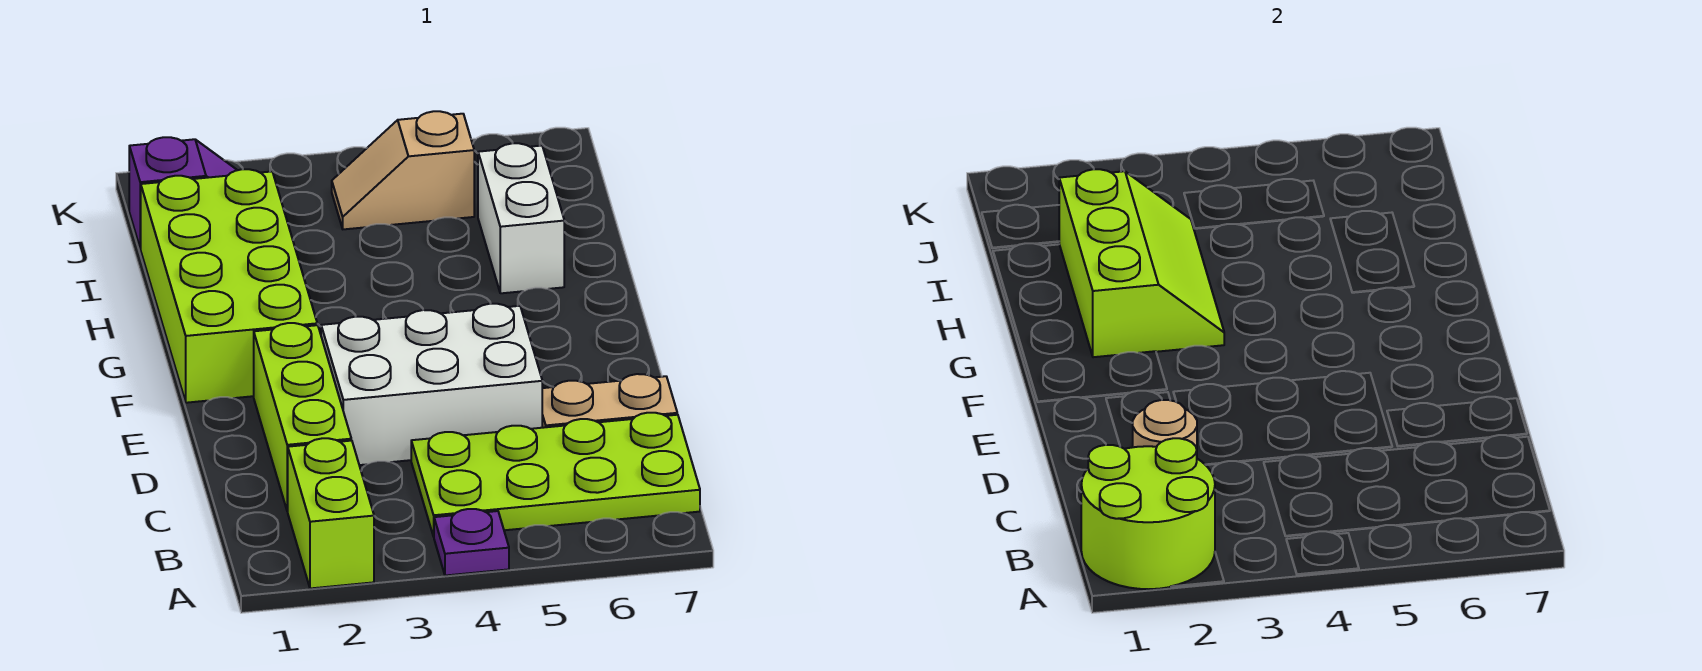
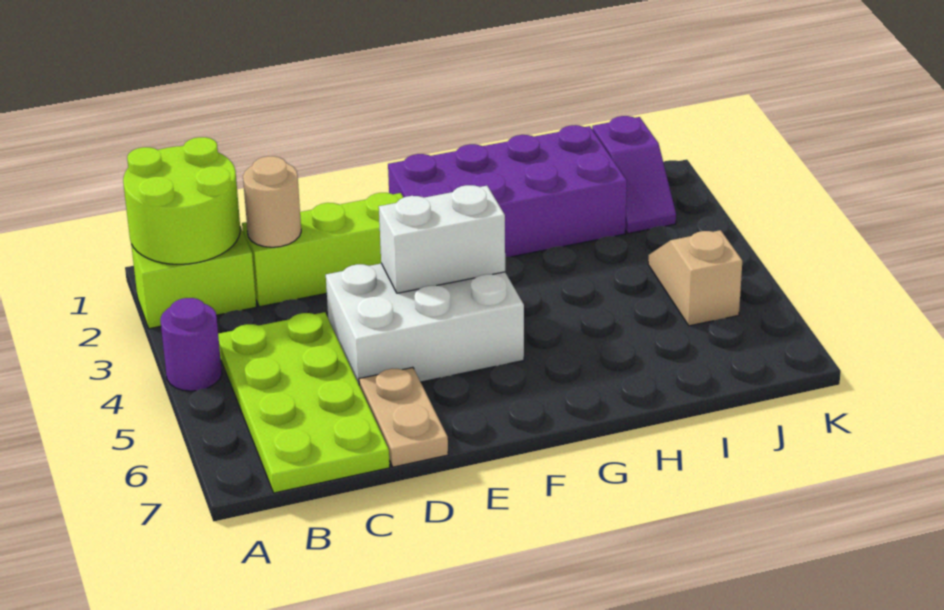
purple 1x1 plate [434,509,509,576] -> purple 1x1 round brick [160,298,222,391]
white 2x3 brick [321,304,542,465] -> white 2x3 brick turned to [326,263,524,384]
lime 2x4 brick [141,169,317,403] -> purple 2x4 brick [388,125,627,257]
lime 2x3 slope [1059,169,1224,357] -> none
white 1x2 brick [478,143,564,293] -> white 1x2 brick moved to [379,185,505,293]

